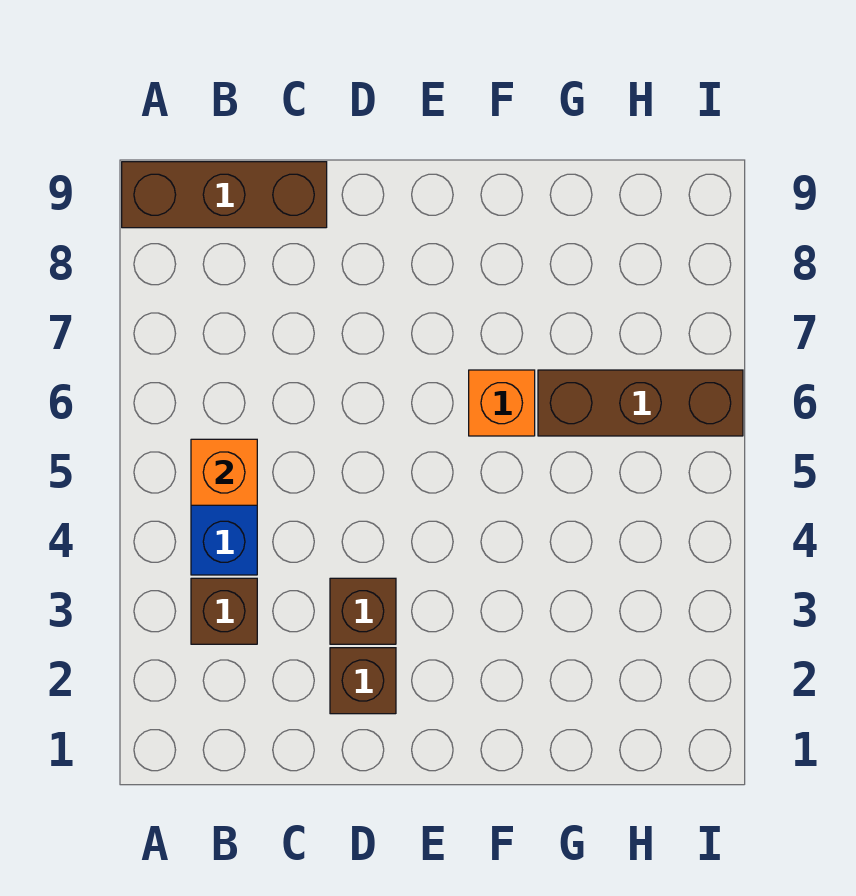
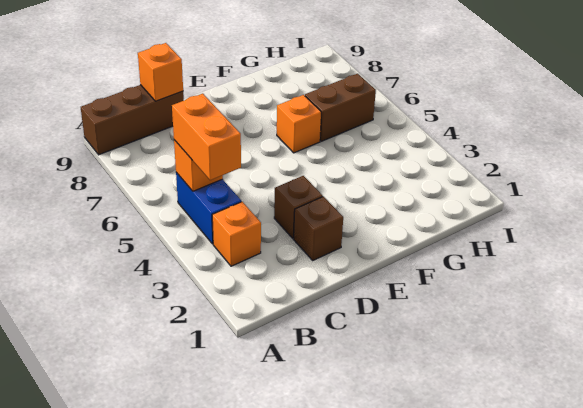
brown 1x1 brick [191,578,257,644] -> orange 1x1 brick [212,202,261,266]
none -> orange 1x2 brick [172,94,241,180]
none -> orange 1x1 brick [138,43,183,101]
brown 1x3 brick [538,370,743,436] -> brown 1x2 brick [305,74,376,141]

